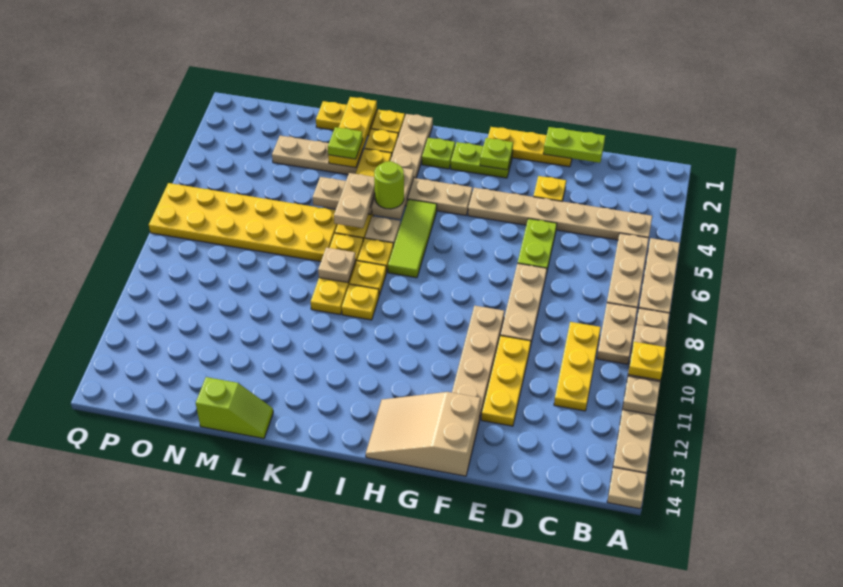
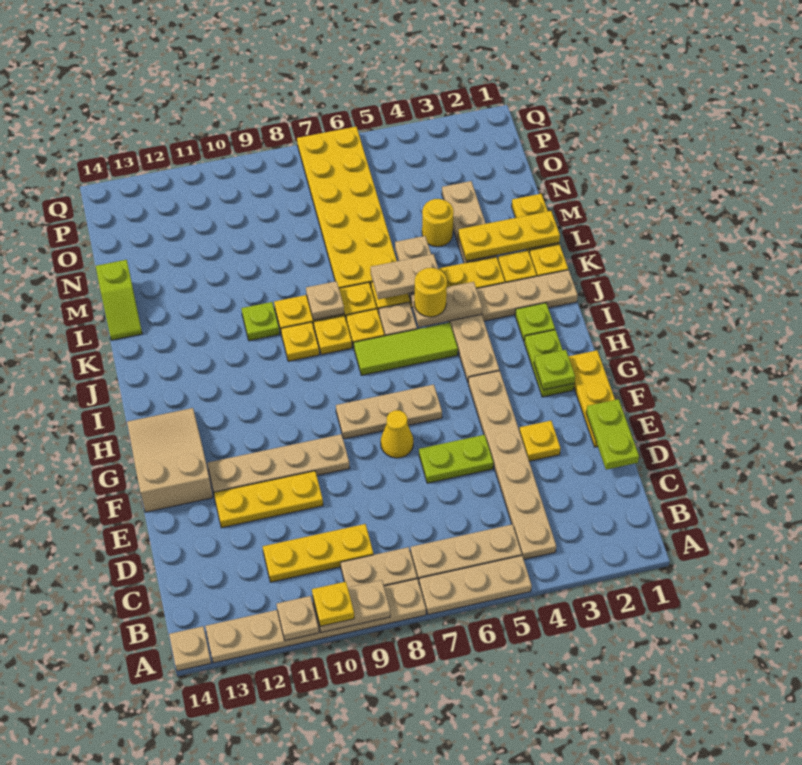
tan 1x3 plate [500,263,547,346] -> tan 1x3 plate moved to [336,385,442,439]
none -> yellow 1x1 cone [381,410,413,458]
lime 1x1 round brick [374,161,404,209] -> yellow 1x1 round brick [414,268,447,317]
lime 1x1 plate [328,127,363,159] -> lime 1x1 plate moved to [241,302,280,341]
none -> yellow 1x1 round brick [422,199,454,247]

